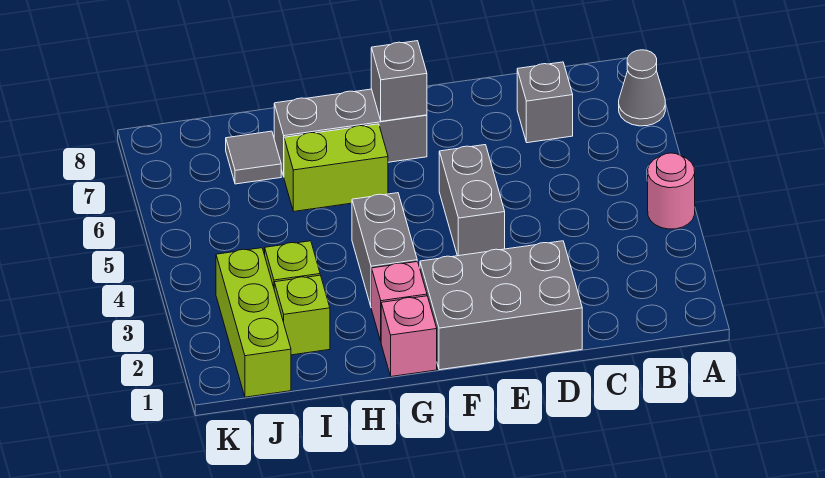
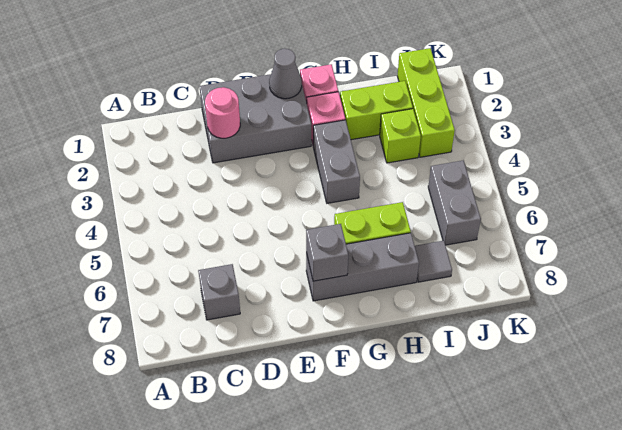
pink 1x1 round brick [648,153,695,229] -> pink 1x1 round brick moved to [205,87,240,138]
grey 1x1 cone [619,50,665,126] -> grey 1x1 cone moved to [269,49,302,99]
grey 1x2 brick [439,145,505,256] -> grey 1x2 brick moved to [428,160,481,245]
lime 1x1 brick [274,275,330,355] -> lime 1x2 brick [340,81,413,140]

